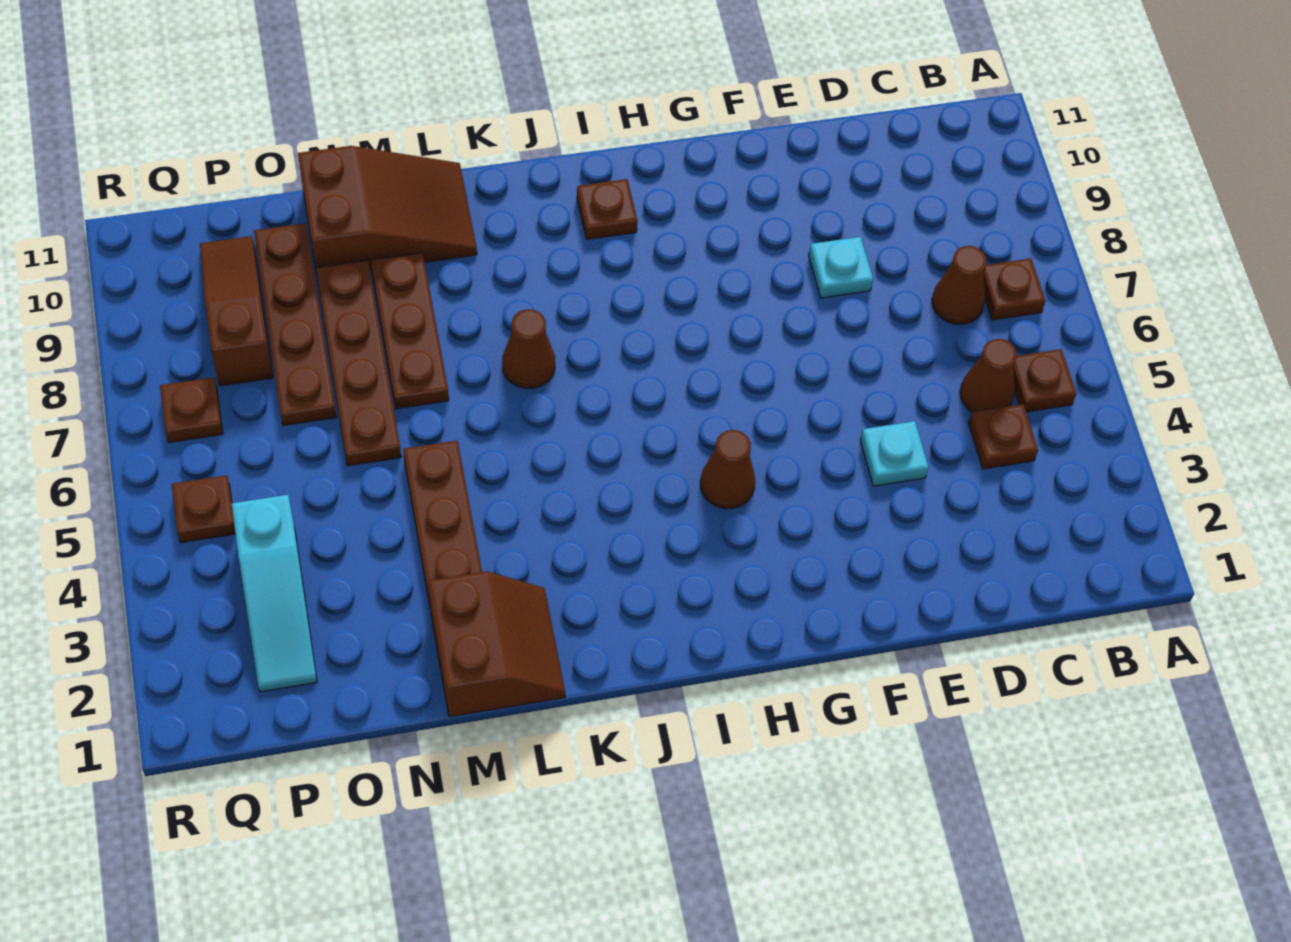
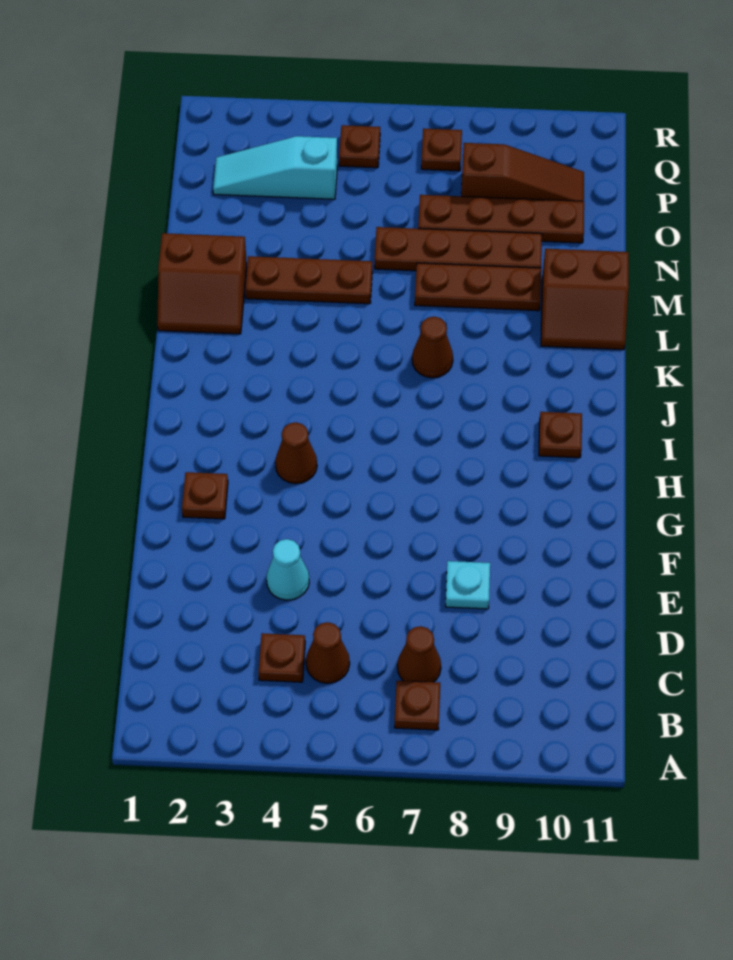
brown 1x1 plate [1013,349,1076,412] -> brown 1x1 plate moved to [182,472,228,519]
cyan 1x1 plate [860,421,929,486] -> cyan 1x1 cone [266,539,309,600]
brown 2x3 slope [298,146,477,270] -> brown 2x2 slope [541,249,629,350]

